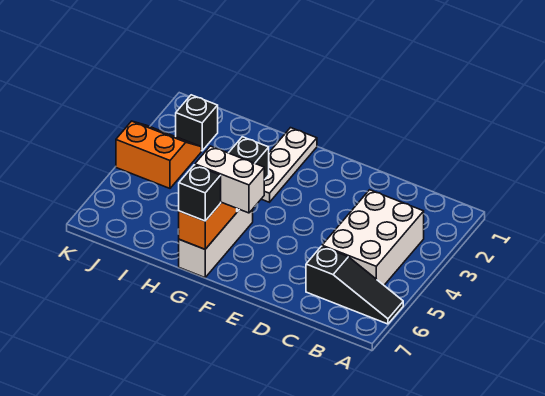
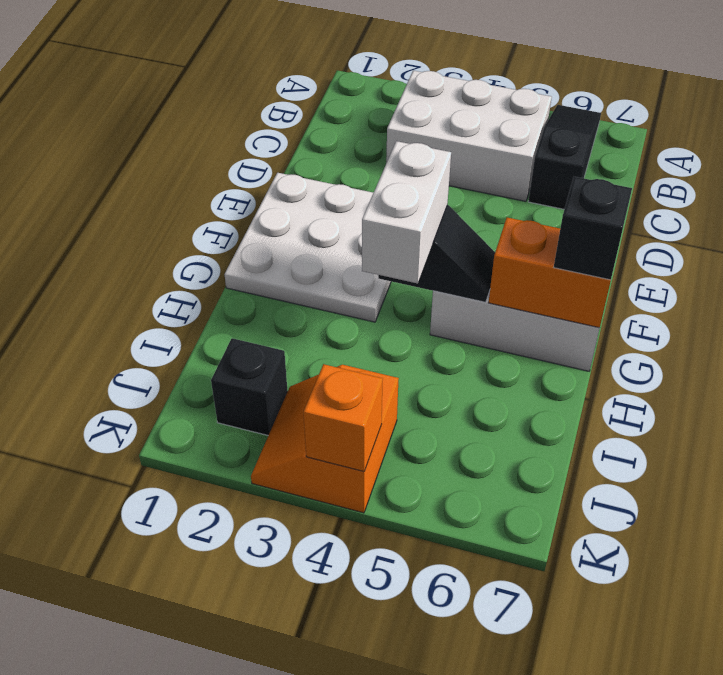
white 1x2 brick [195,146,264,213] -> white 1x2 brick moved to [362,141,451,284]
white 1x3 plate [262,128,317,202] -> white 3x3 plate [224,173,391,322]
none -> orange 1x1 brick [303,364,383,472]

